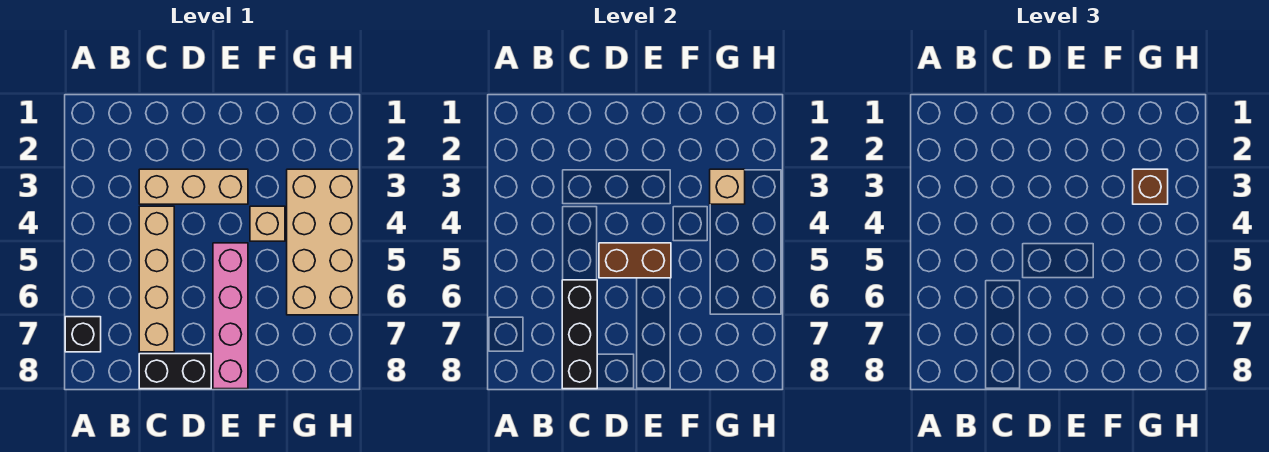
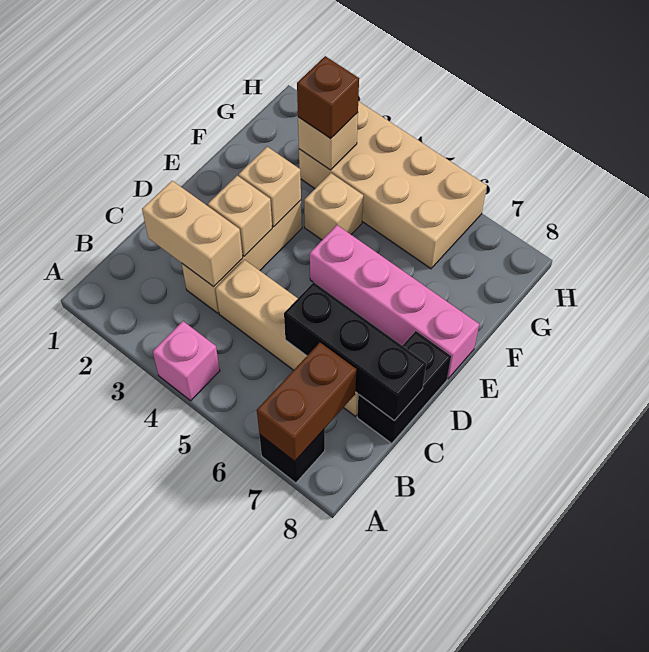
none -> pink 1x1 brick [153,321,220,401]
none -> tan 1x2 brick [142,181,243,287]
none -> tan 1x1 brick [208,176,272,256]
brown 1x2 brick [599,243,671,278] -> brown 1x2 brick moved to [257,343,356,461]
none -> tan 1x1 brick [239,147,301,227]

